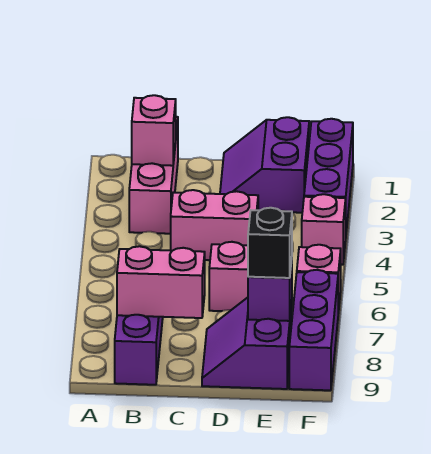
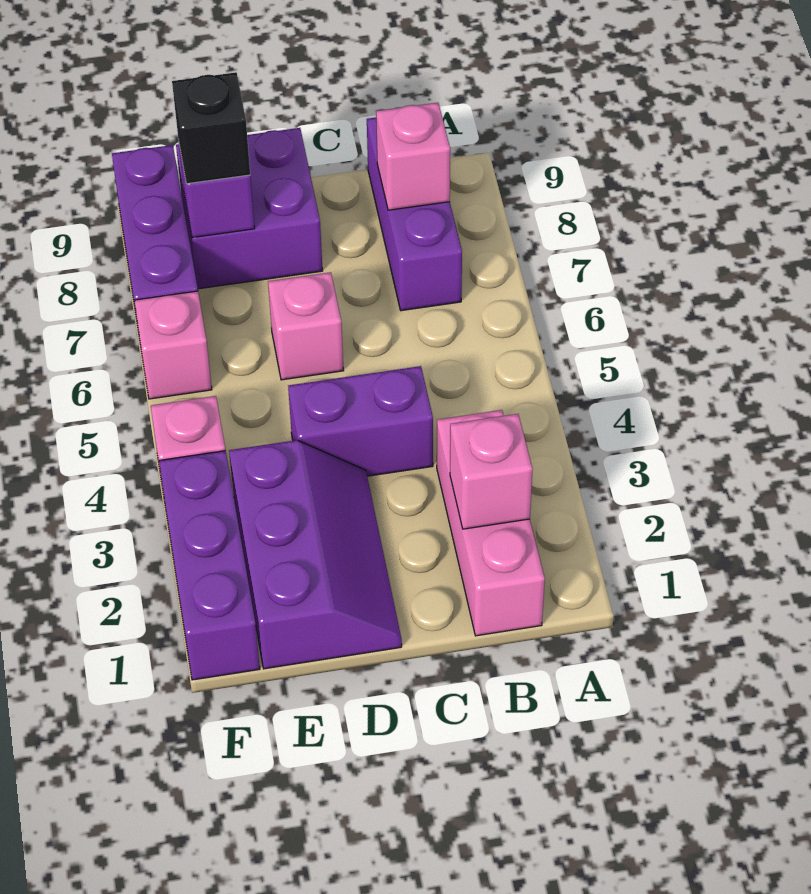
pink 1x2 brick [117,246,205,318] -> pink 1x1 brick [376,103,450,210]
pink 1x2 brick [171,190,258,260] -> purple 1x2 brick [288,366,433,476]
purple 2x2 slope [220,117,309,213] -> purple 2x3 slope [229,440,402,669]
purple 2x2 slope [202,298,292,389] -> purple 2x2 brick [176,128,323,289]

